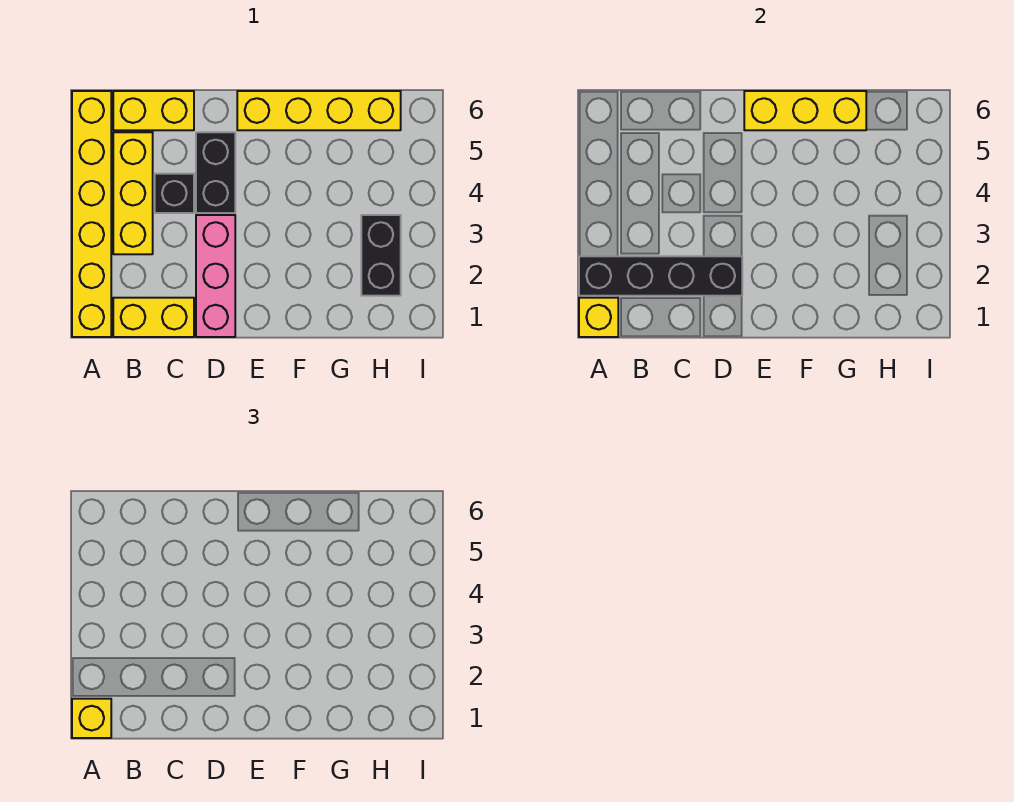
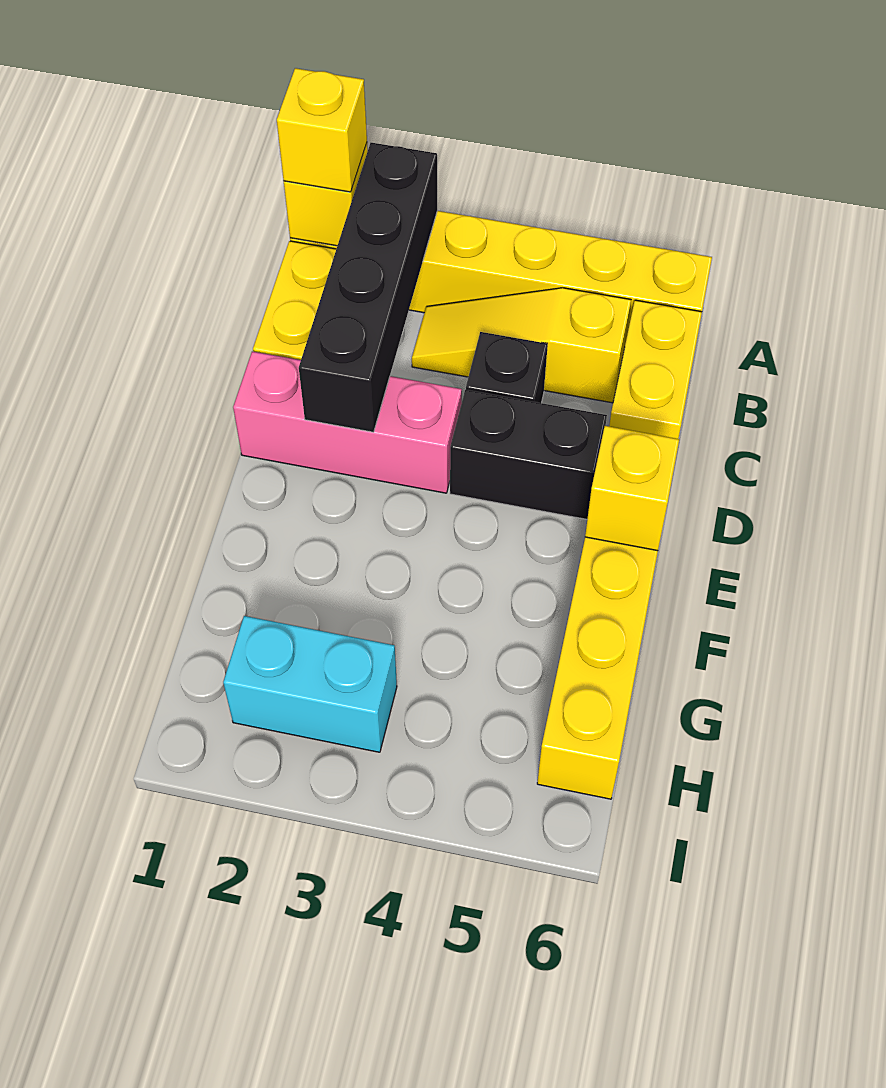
yellow 1x3 brick [113,132,153,254] -> yellow 1x3 slope [412,288,631,403]
yellow 1x3 brick [744,91,866,130] -> yellow 1x1 brick [585,426,679,551]
black 1x2 brick [361,215,401,296] -> cyan 1x2 brick [223,616,397,752]

